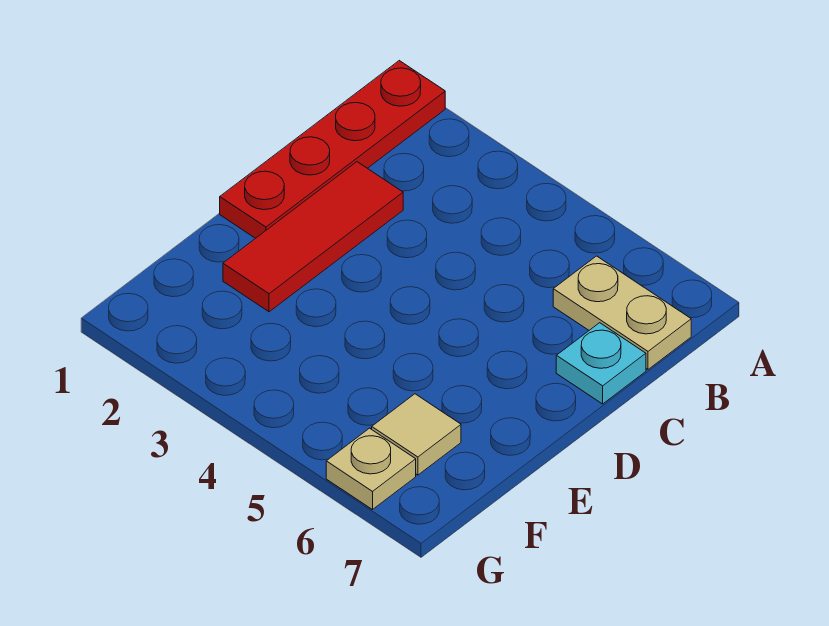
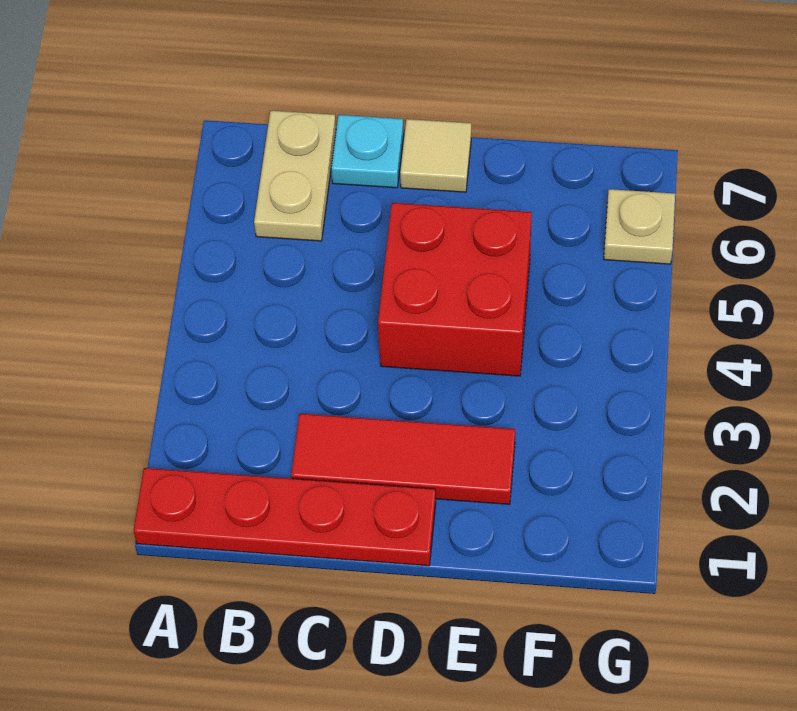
none -> red 2x2 brick [378,203,532,376]
tan 1x1 tile [372,394,461,475] -> tan 1x1 tile moved to [400,119,471,192]

